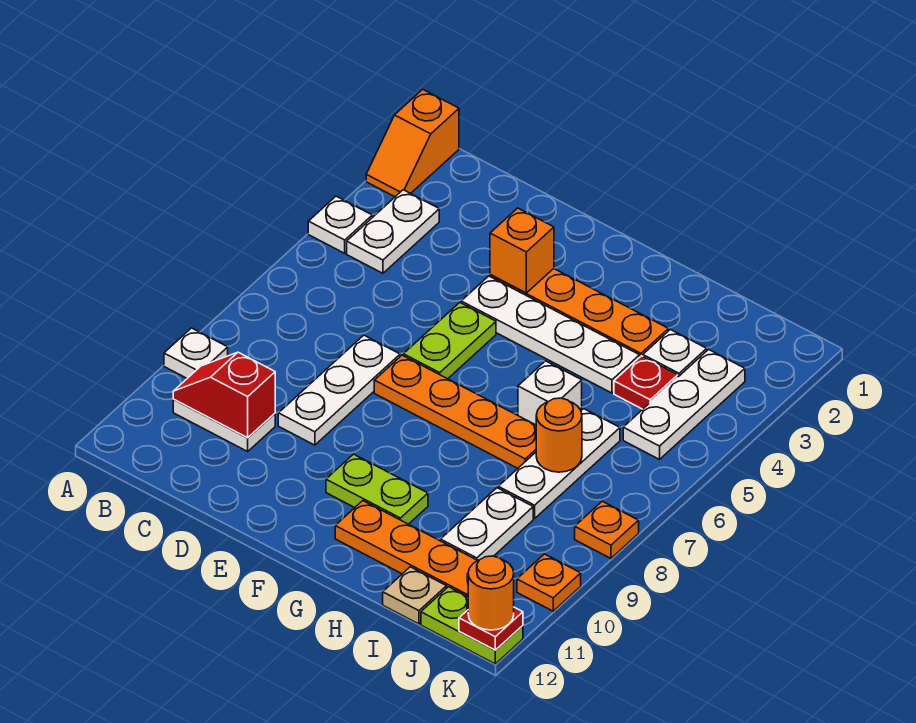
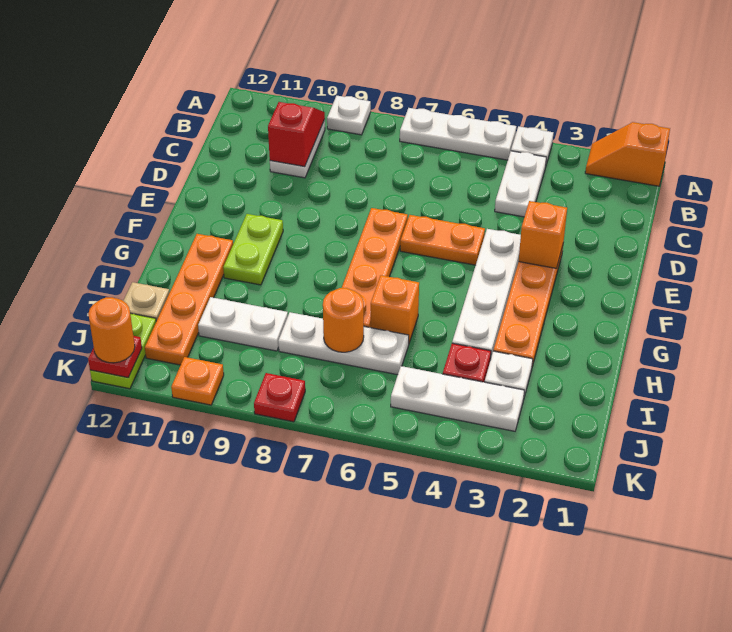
white 1x2 plate [347,190,439,273] -> white 1x2 plate turned to [495,151,546,217]
white 1x3 plate [278,335,400,445] -> white 1x3 plate moved to [400,108,516,160]
lime 1x2 plate [403,303,496,379] -> orange 1x2 plate [400,215,485,265]
white 1x1 brick [518,361,582,425] -> orange 1x1 brick [371,275,419,343]
orange 1x1 plate [575,501,639,558] -> red 1x1 plate [254,373,305,422]

